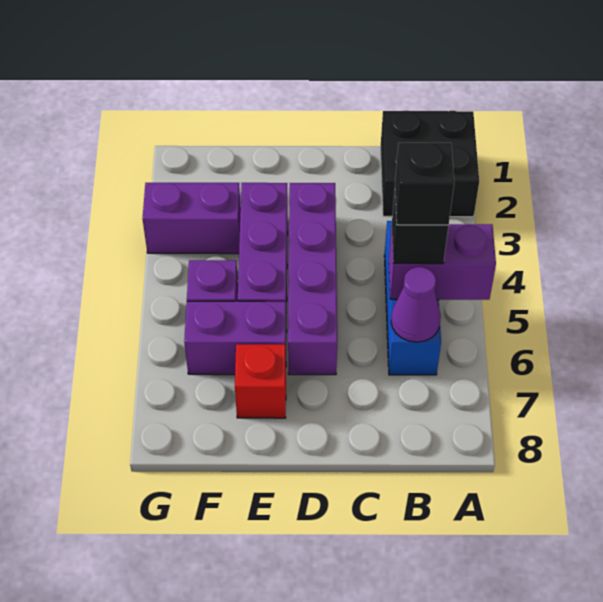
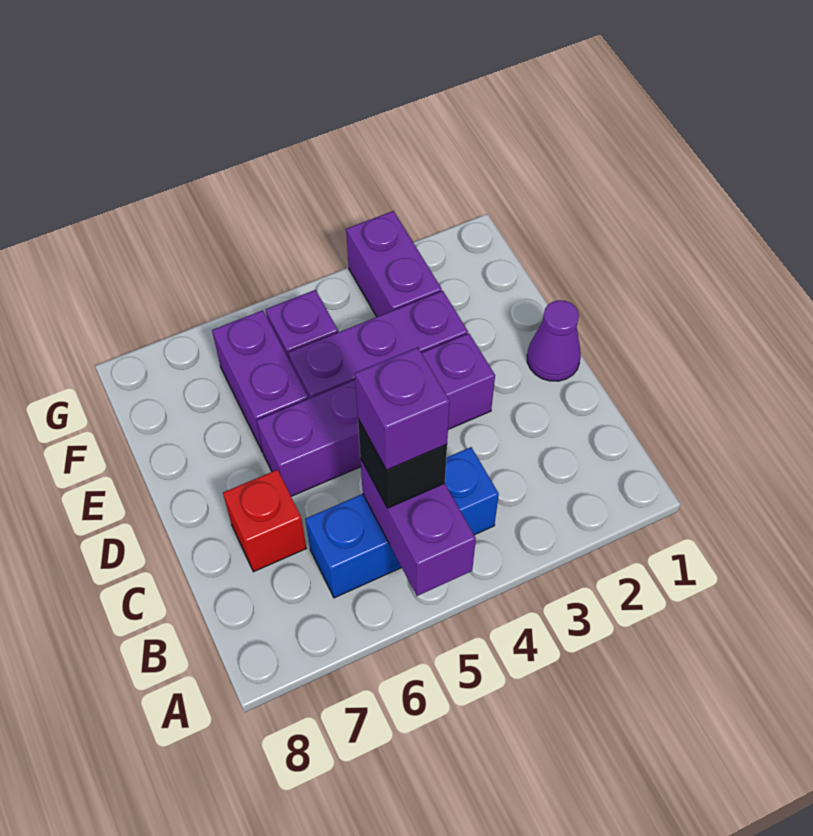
black 2x2 brick [380,111,479,217] -> none
black 1x1 brick [395,143,454,225] -> purple 1x1 brick [355,347,450,470]
purple 1x1 cone [391,267,441,342] -> purple 1x1 cone moved to [527,300,581,381]
red 1x1 brick [235,344,286,418] -> red 1x1 brick moved to [223,470,306,572]

